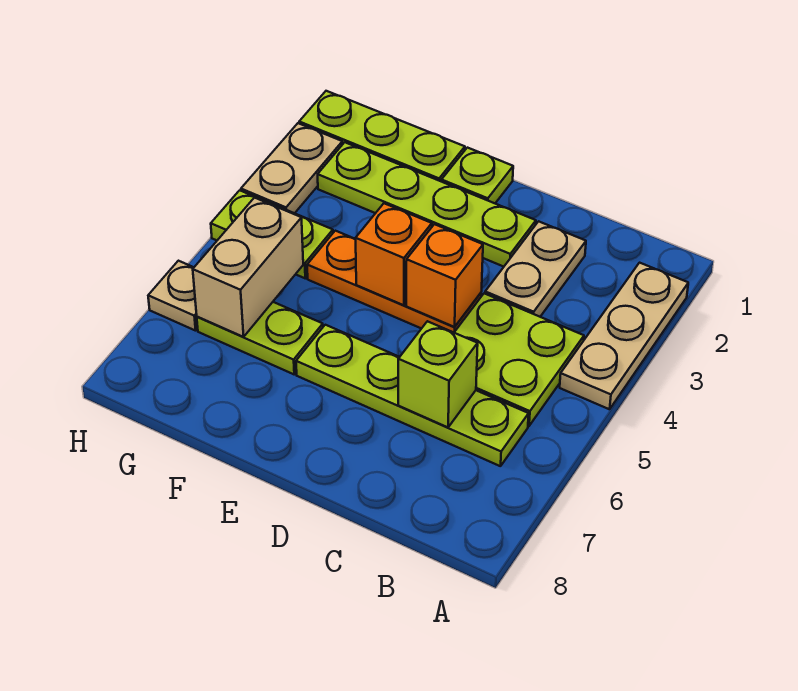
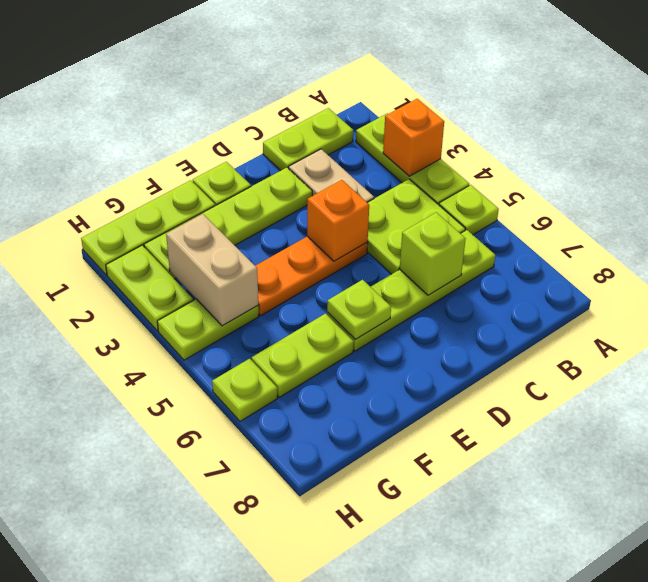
tan 1x3 plate [560,263,688,409] -> lime 1x3 plate [356,113,469,205]
none -> lime 1x1 plate [439,185,499,235]
none -> lime 1x2 plate [263,108,353,171]
orange 1x1 brick [356,203,432,305] -> orange 1x1 brick moved to [383,99,444,176]
none -> lime 1x1 plate [327,280,391,340]
tan 1x2 brick [193,198,303,337] -> tan 1x2 brick moved to [166,214,258,326]
tan 1x2 plate [241,123,342,213] -> lime 1x2 plate [106,245,193,331]
tan 1x1 plate [148,261,198,331] -> lime 1x1 plate [212,359,277,421]

